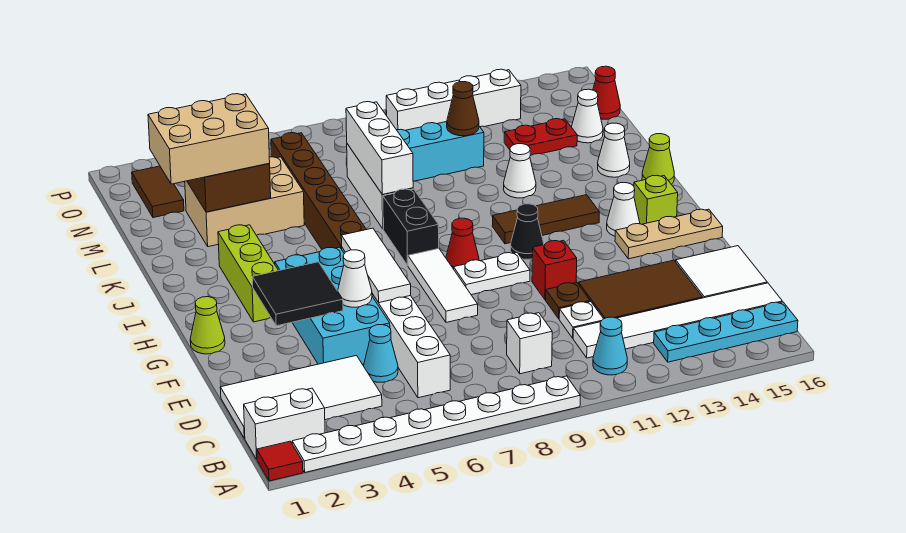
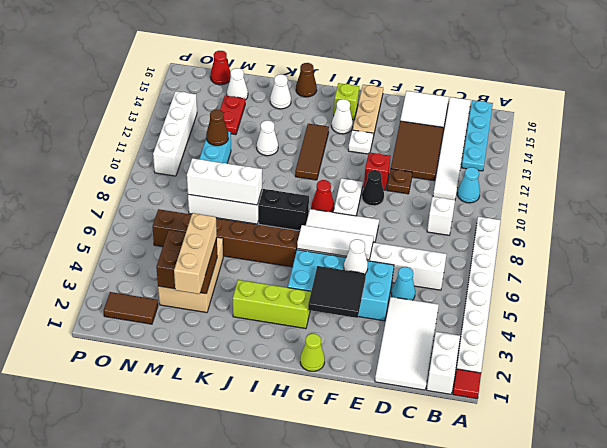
white 1x1 plate [559,301,603,338] -> white 1x1 plate moved to [348,130,374,154]
black 1x1 cone [511,204,544,259] -> black 1x1 cone moved to [362,170,384,206]
lime 1x1 cone [642,134,674,184] -> brown 1x1 cone [296,63,317,97]
tan 2x3 brick [148,94,270,184] -> tan 1x3 brick [174,213,217,294]

